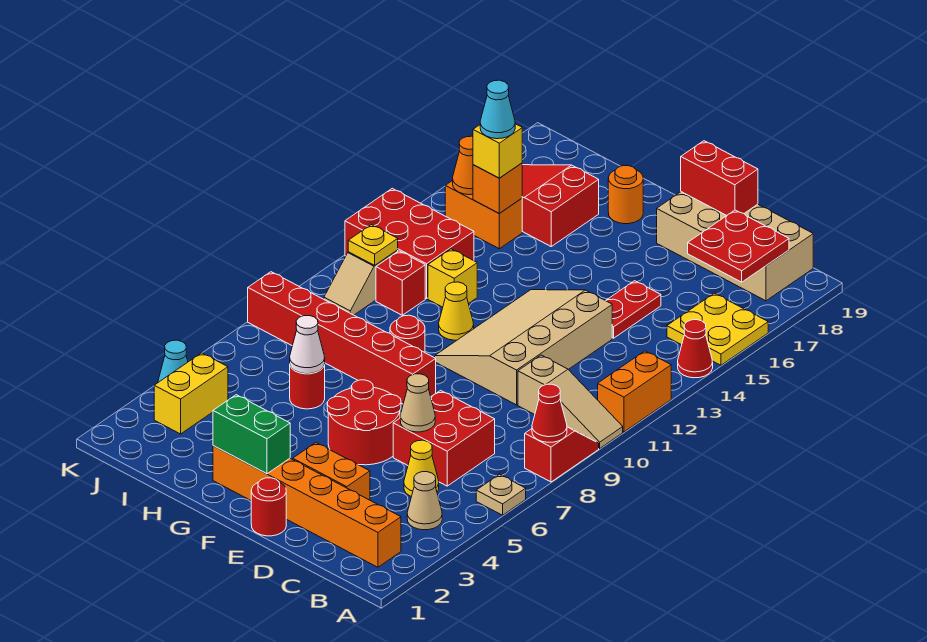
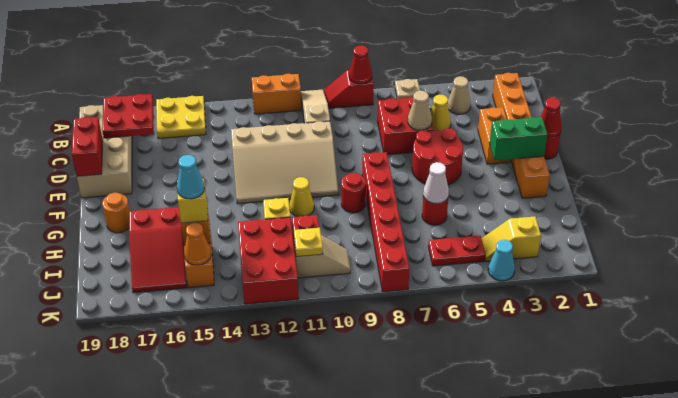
red 1x1 cone [678,320,713,378] -> red 1x1 cone moved to [541,98,562,137]
red 1x2 plate [606,281,661,338] -> red 1x2 plate moved to [428,236,485,266]
green 1x2 brick [213,395,290,474] -> green 1x2 brick turned to [489,117,547,160]
yellow 1x2 brick [154,353,228,434] -> yellow 1x2 slope [481,216,541,261]

